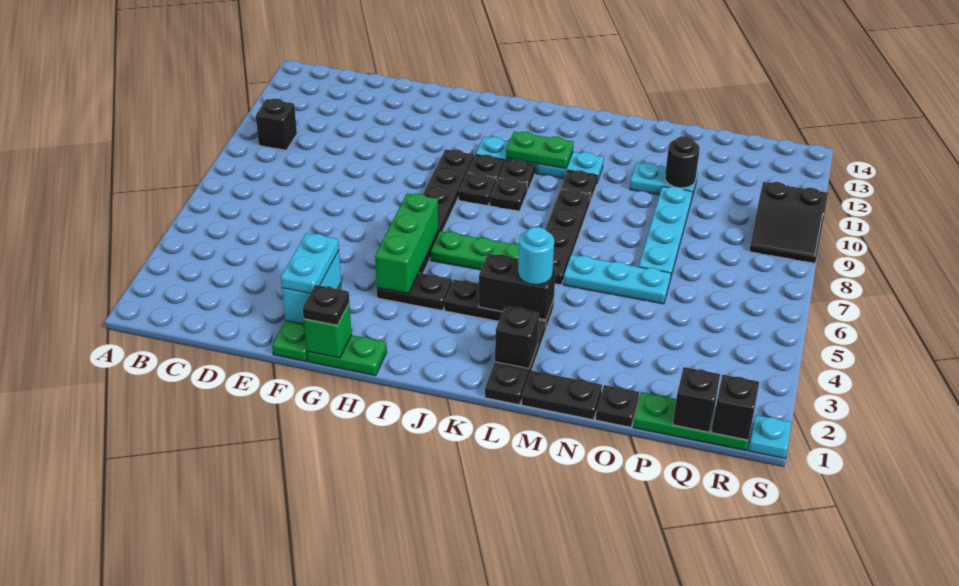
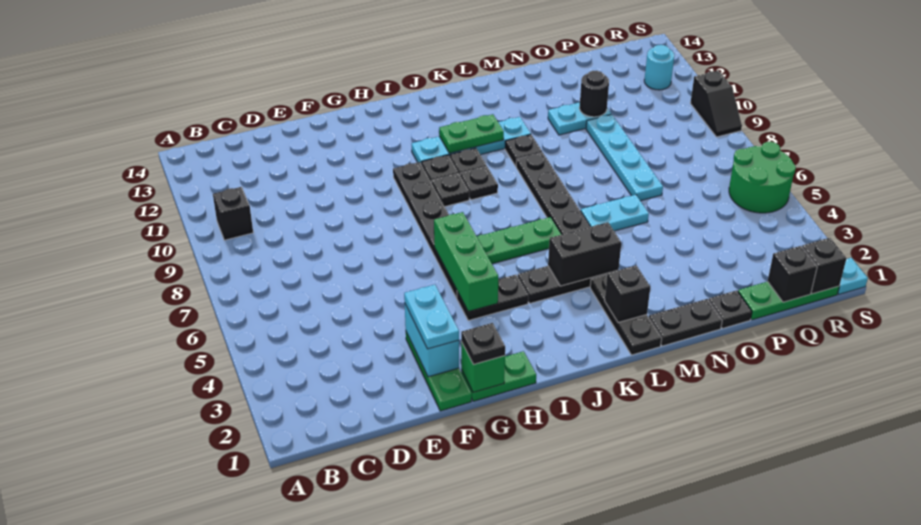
cyan 1x1 round brick [518,227,554,285] -> cyan 1x1 round brick moved to [644,45,674,90]
cyan 1x3 plate [563,255,671,304] -> cyan 1x2 plate [581,195,649,231]
none -> green 2x2 round brick [729,142,796,213]
black 2x2 slope [749,182,828,263] -> black 1x2 slope [690,71,742,137]

